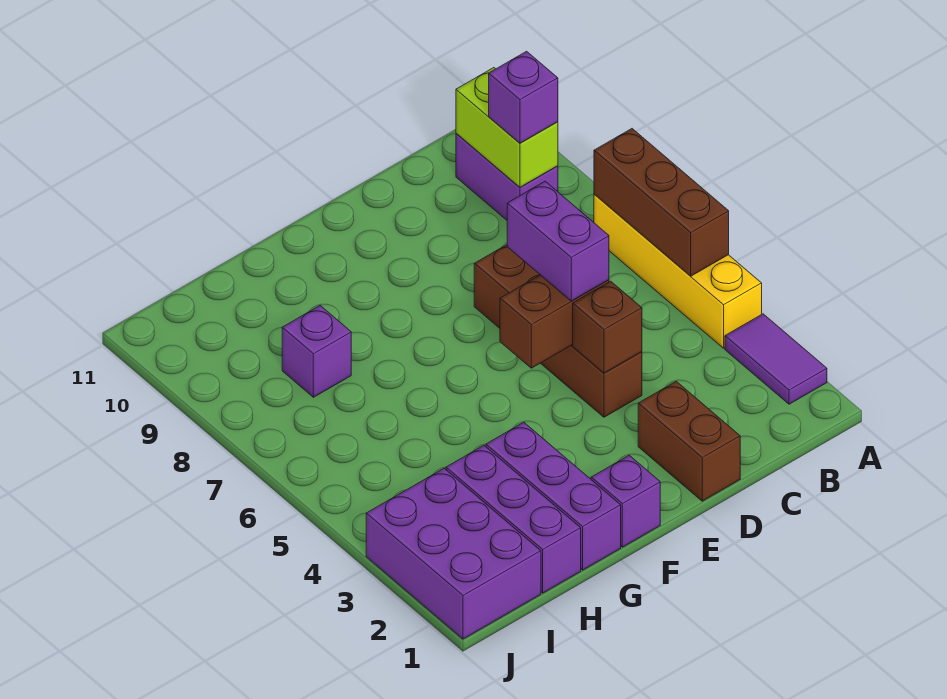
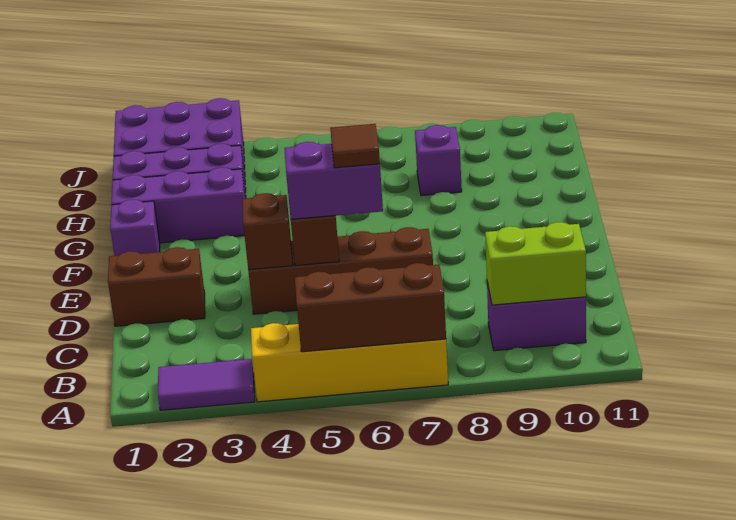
purple 1x1 brick [489,51,558,143] -> none
none -> brown 1x1 tile [330,124,380,168]

